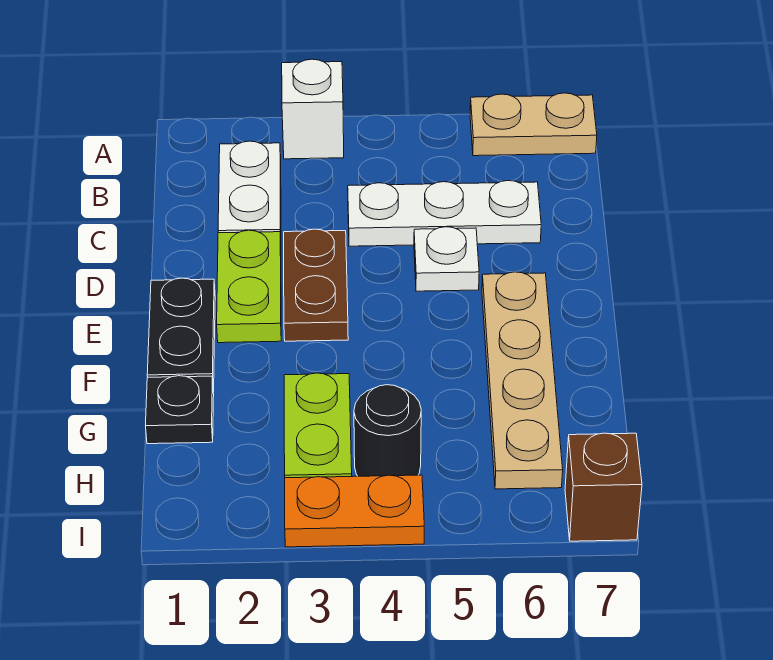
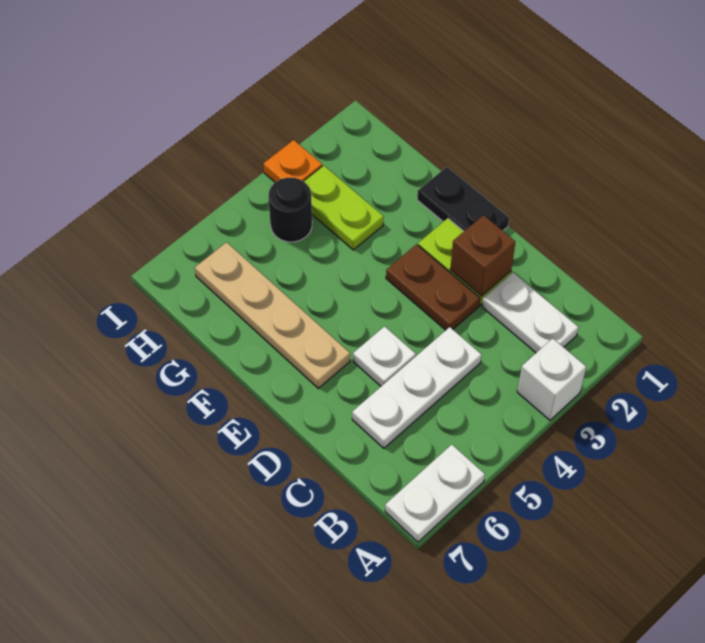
tan 1x2 plate [470,93,597,156] -> white 1x2 plate [385,445,485,542]
black 1x1 plate [146,376,214,444] -> none
orange 1x2 plate [285,475,424,547] -> orange 1x1 plate [264,140,322,182]
brown 1x1 brick [565,433,642,541] -> brown 1x1 brick moved to [450,215,515,296]

